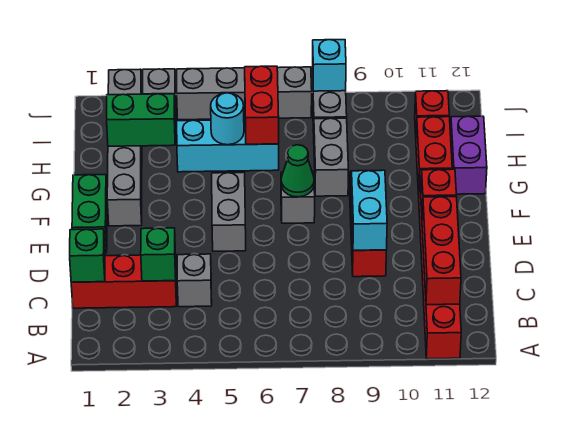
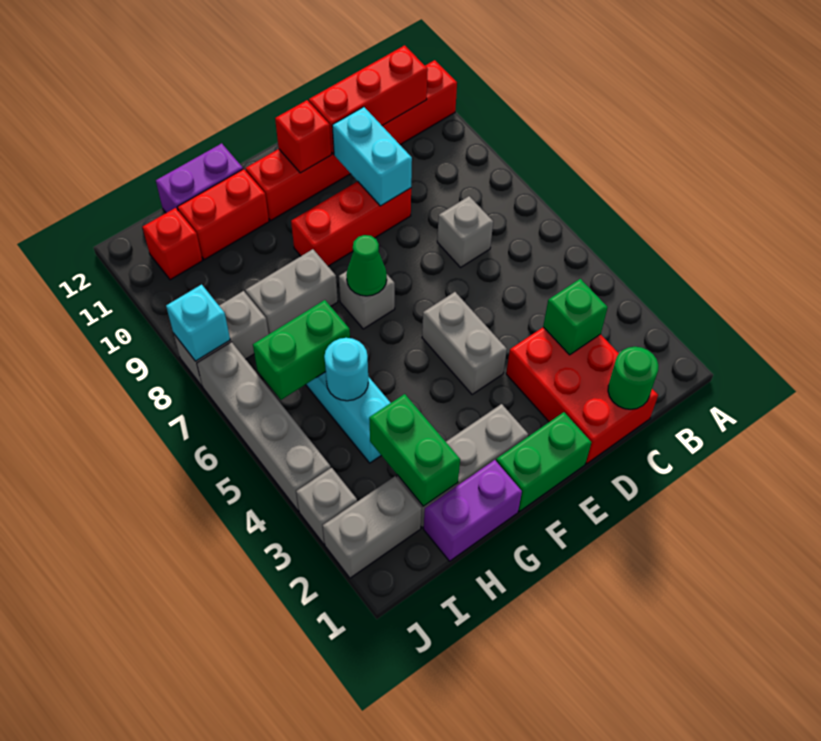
red 1x3 brick [71,255,176,308] -> red 2x3 brick [506,327,658,464]
green 1x1 brick [70,229,105,282] -> green 1x1 round brick [608,347,658,409]
grey 1x1 brick [177,254,212,307] -> grey 1x1 brick moved to [437,196,493,267]
cyan 1x2 brick [351,170,387,250] -> cyan 1x2 brick turned to [332,107,412,206]
grey 1x2 brick [212,172,246,251] -> grey 1x2 brick turned to [422,292,507,395]
none -> purple 1x2 brick [424,460,522,561]
red 1x2 brick [245,66,279,144] -> green 1x2 brick [253,300,350,400]

